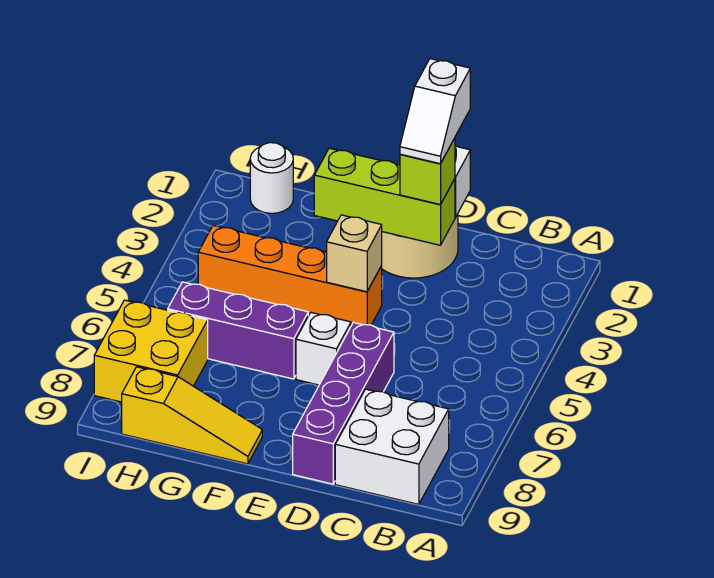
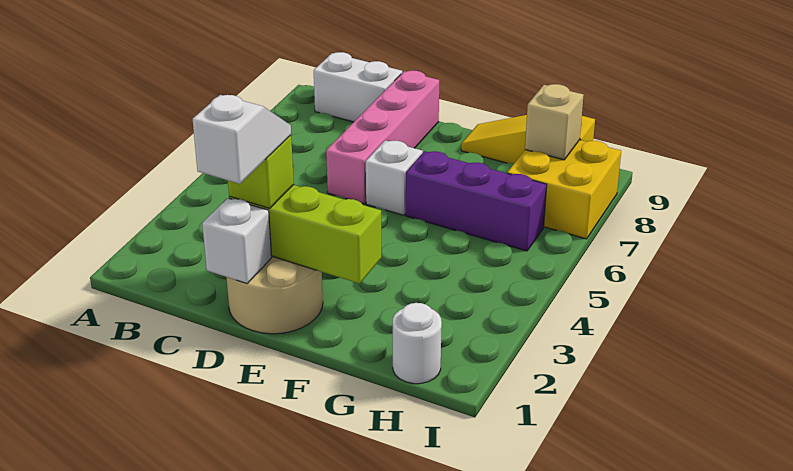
white 2x2 brick [335,389,449,504] -> white 1x2 brick [314,52,402,122]
purple 1x4 brick [293,322,394,484] -> pink 1x4 brick [326,70,439,204]
orange 1x4 brick [198,225,382,326] -> none
tan 1x1 brick [327,215,382,292] -> tan 1x1 brick moved to [525,84,584,160]

